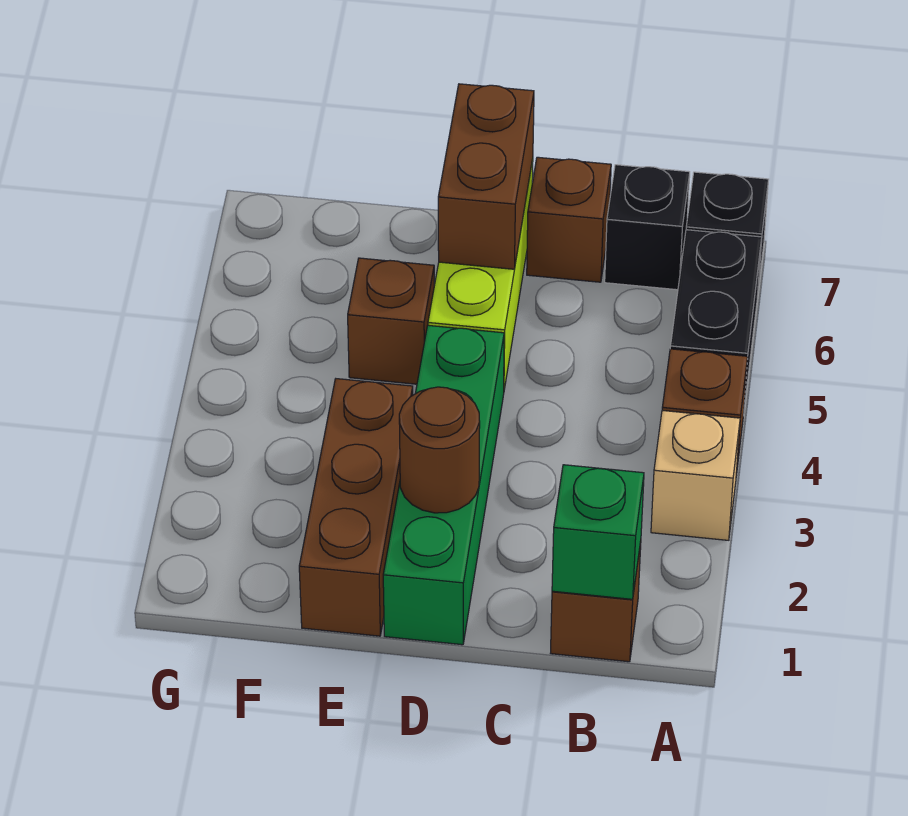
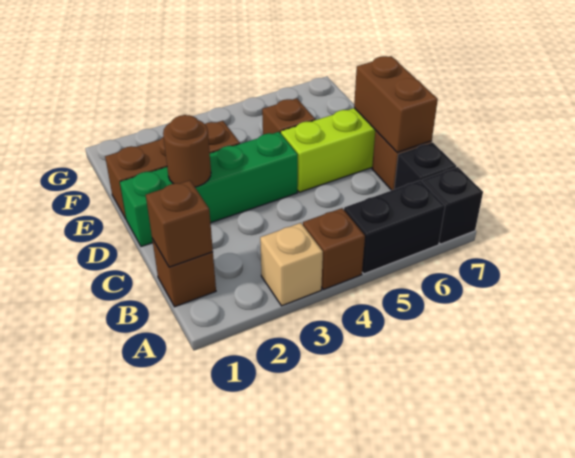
green 1x1 brick [552,465,644,599] -> brown 1x1 brick [146,180,213,267]
brown 1x2 brick [438,84,534,269] -> brown 1x2 brick turned to [354,56,438,152]

